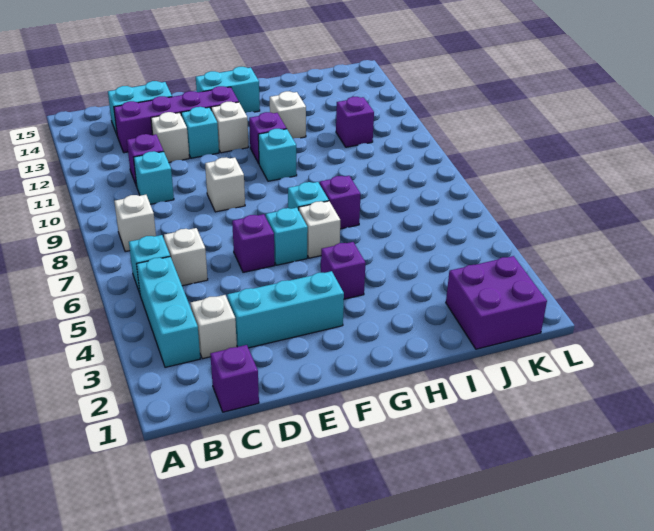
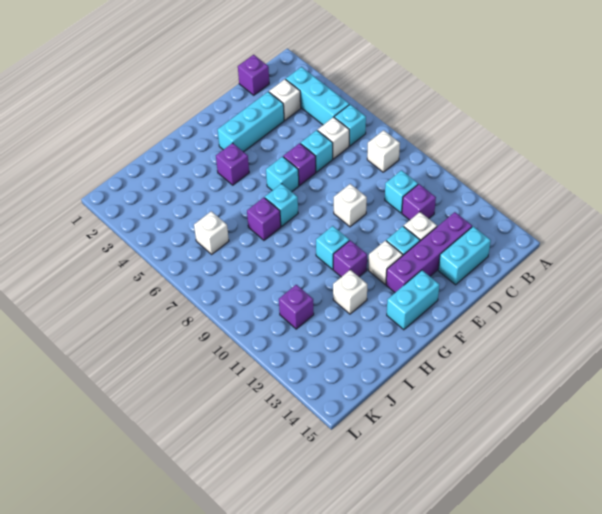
none -> cyan 1x1 brick [301,130,333,172]
white 1x1 brick [299,201,340,258] -> white 1x1 brick moved to [194,211,229,254]
purple 2x2 brick [446,256,547,349] -> none

